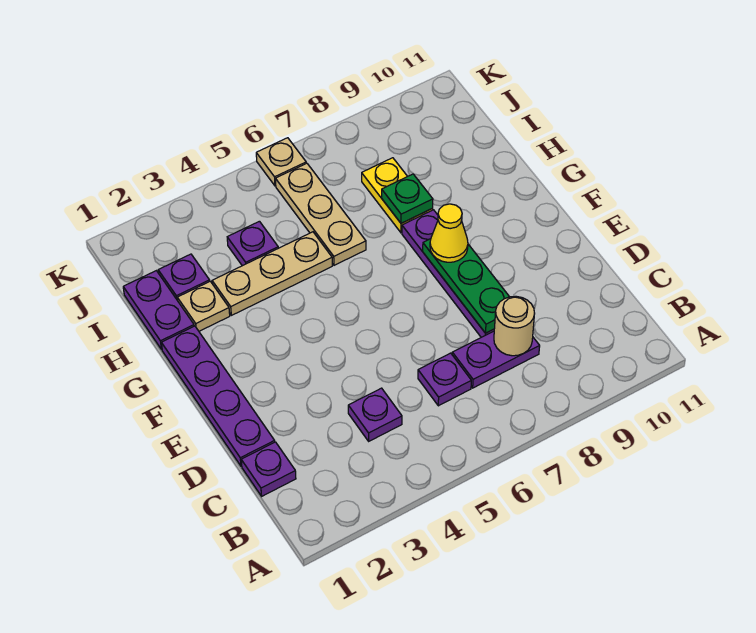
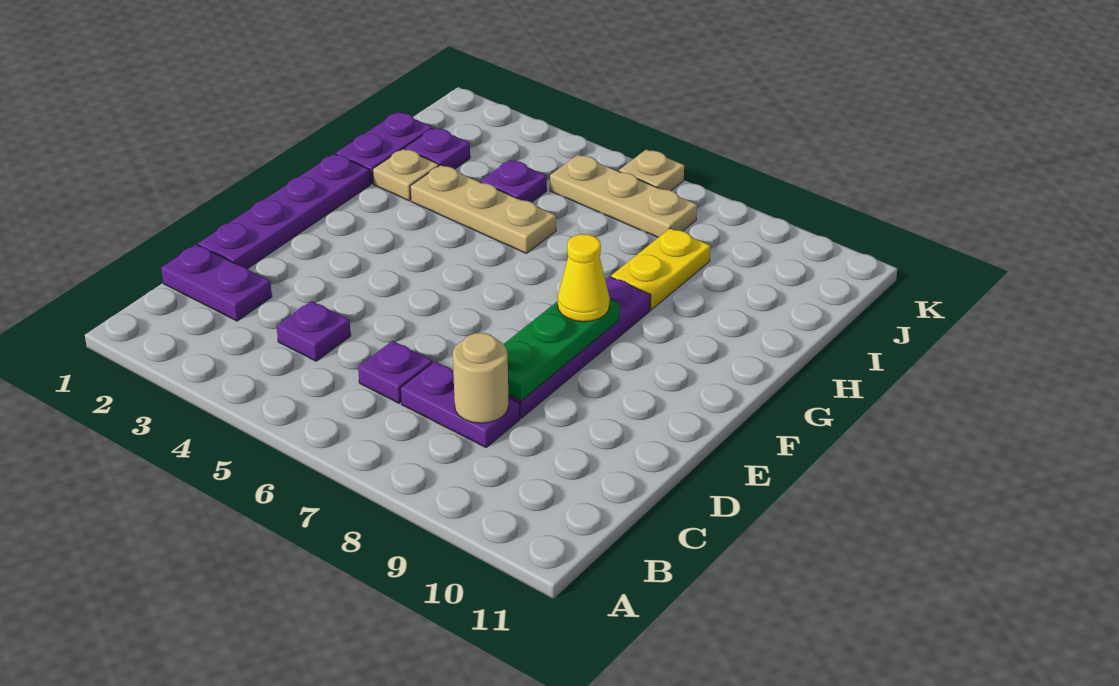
purple 1x1 plate [241,442,296,496] -> purple 1x2 plate [161,244,272,321]
tan 1x3 plate [275,163,366,265] -> tan 1x3 plate turned to [550,155,697,237]
green 1x1 plate [382,174,433,223] -> none

